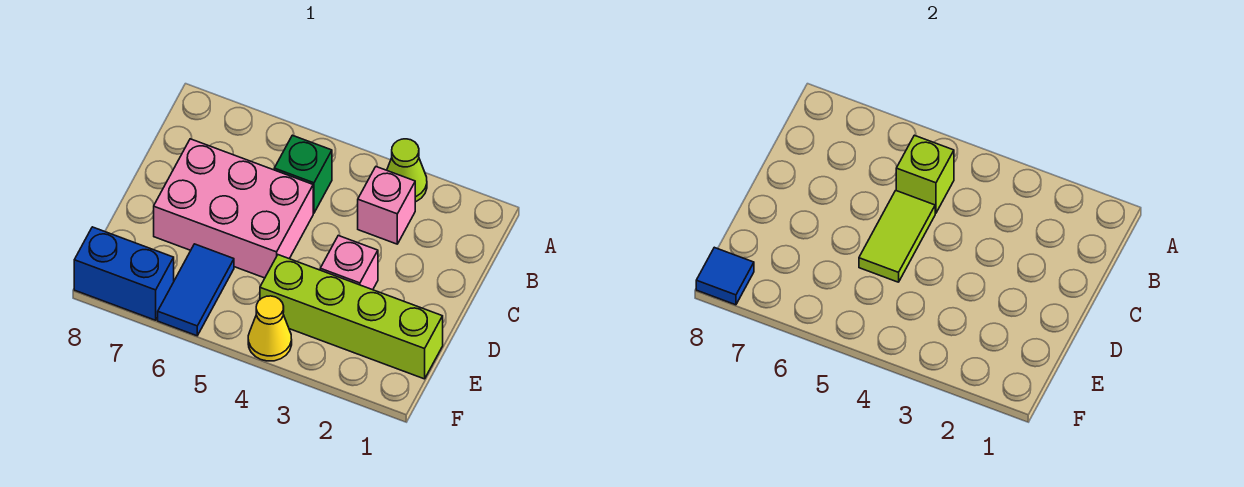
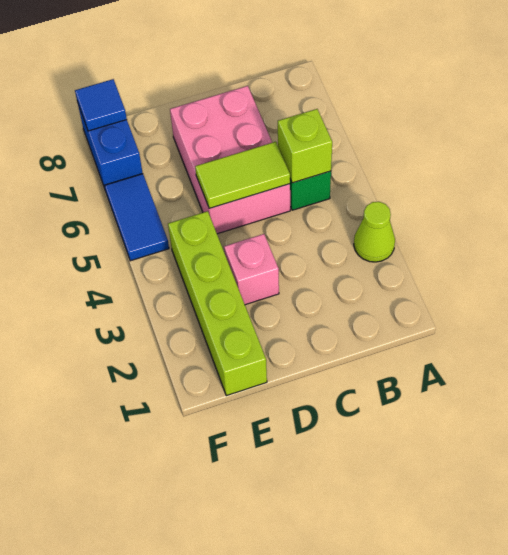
pink 1x1 brick [358,167,415,244] -> none
blue 1x2 tile [158,244,234,336] -> blue 1x2 tile turned to [105,174,169,261]
yellow 1x1 cone [248,296,292,361] -> none

